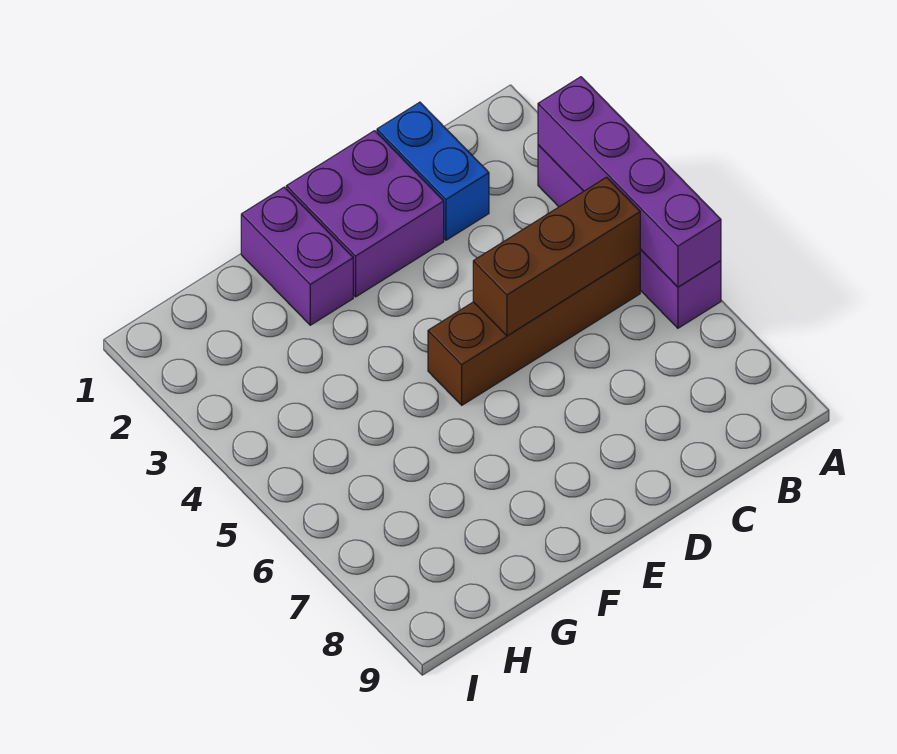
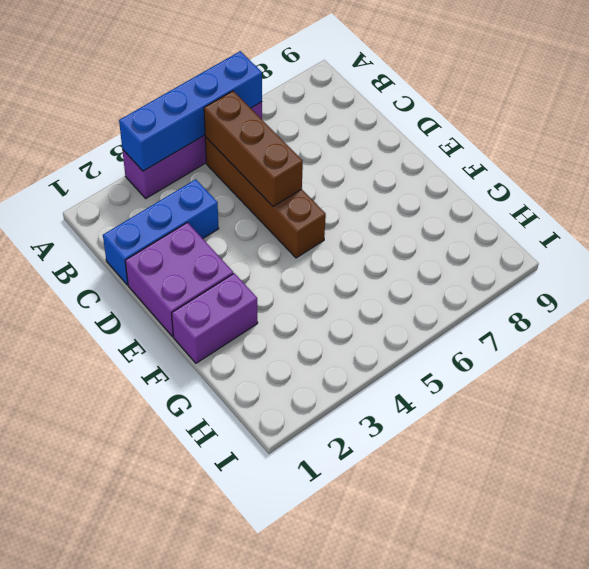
purple 1x4 brick [538,77,721,287] -> blue 1x4 brick [119,51,262,171]
blue 1x2 brick [377,102,489,240] -> blue 1x3 brick [103,179,219,285]

